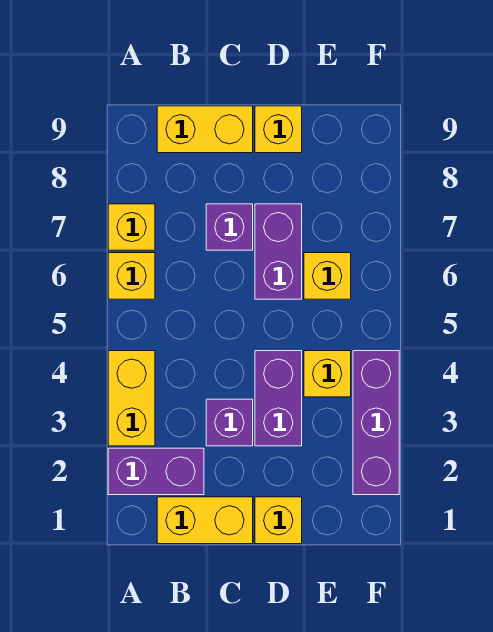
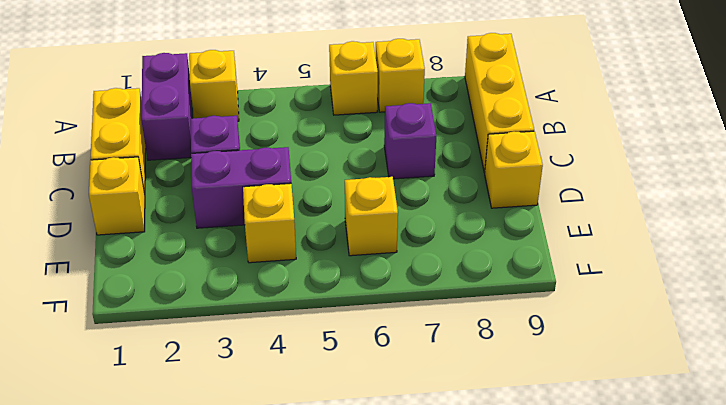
yellow 1x2 brick [108,351,155,446] -> yellow 1x1 brick [189,50,239,121]
yellow 1x2 brick [157,106,253,153] -> yellow 1x3 brick [465,33,534,173]
purple 1x2 brick [255,204,302,299] -> none
purple 1x3 brick [353,351,399,495] -> none

